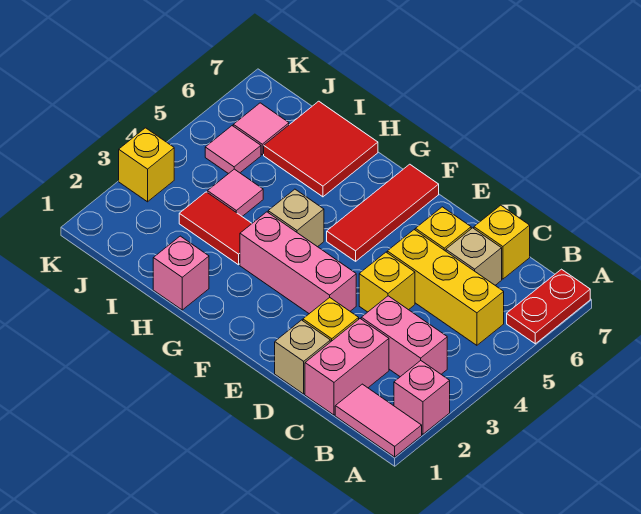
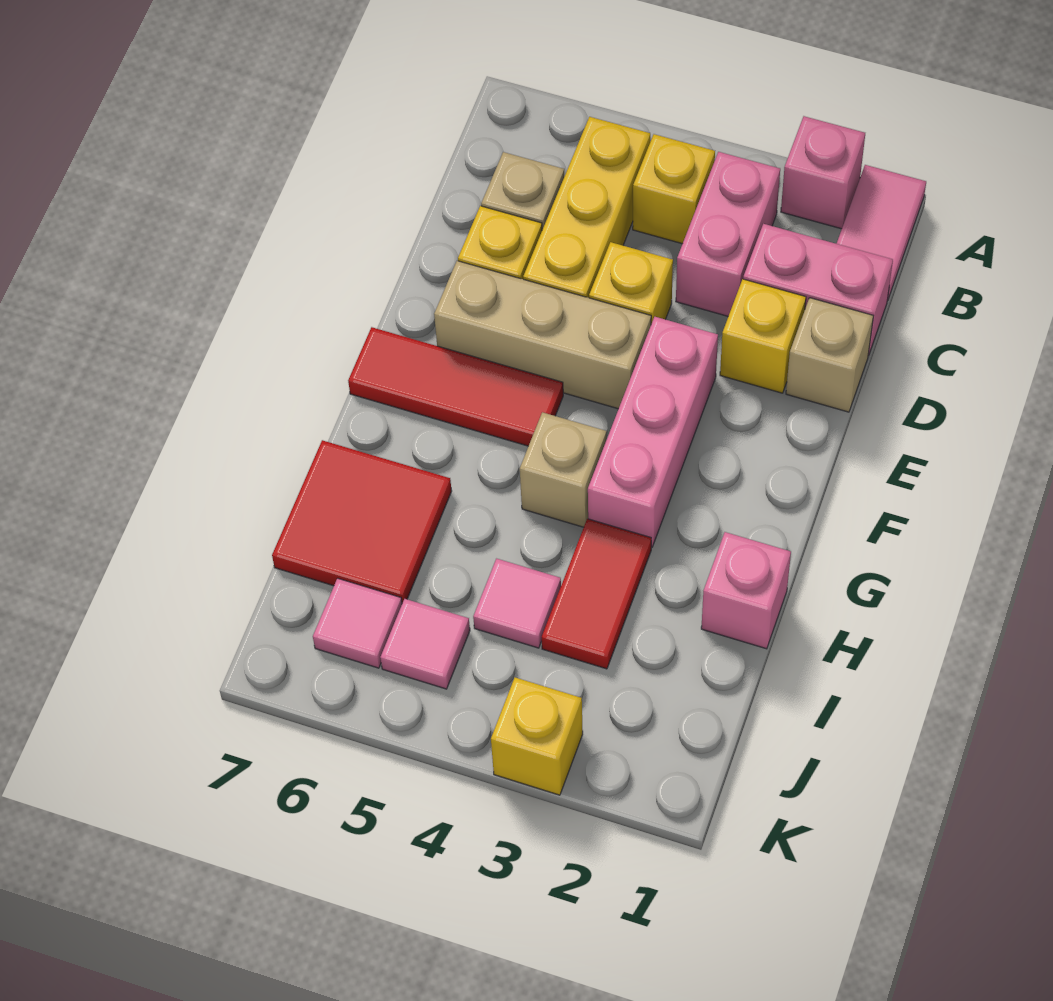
red 1x2 plate [507,269,590,344] -> none
yellow 1x1 brick [474,205,530,279] -> yellow 1x1 brick moved to [633,134,715,244]
none -> tan 1x3 brick [434,261,651,409]

